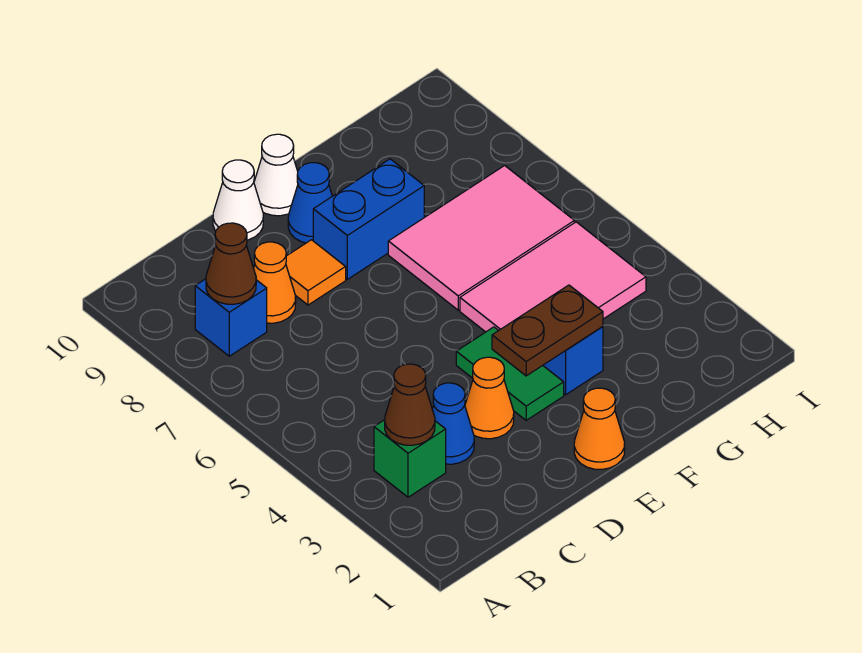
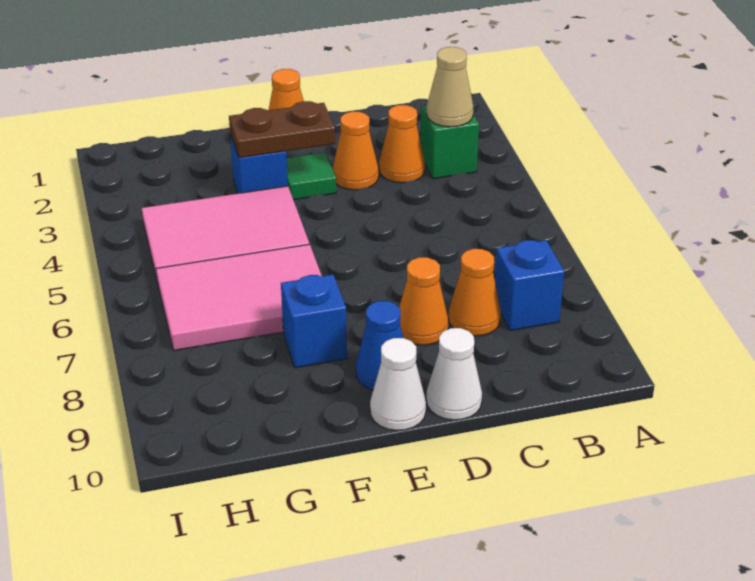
brown 1x1 cone [385,364,435,445] -> tan 1x1 cone [427,47,473,127]
brown 1x1 cone [206,223,256,304] -> none
blue 1x1 cone [432,383,474,464] -> orange 1x1 cone [379,105,425,183]
orange 1x1 tile [286,240,346,305] -> orange 1x1 cone [399,257,448,345]
green 1x2 tile [456,327,564,420] -> green 1x1 tile [286,152,336,200]
blue 1x2 brick [313,159,424,279] -> blue 1x1 brick [281,274,347,368]

